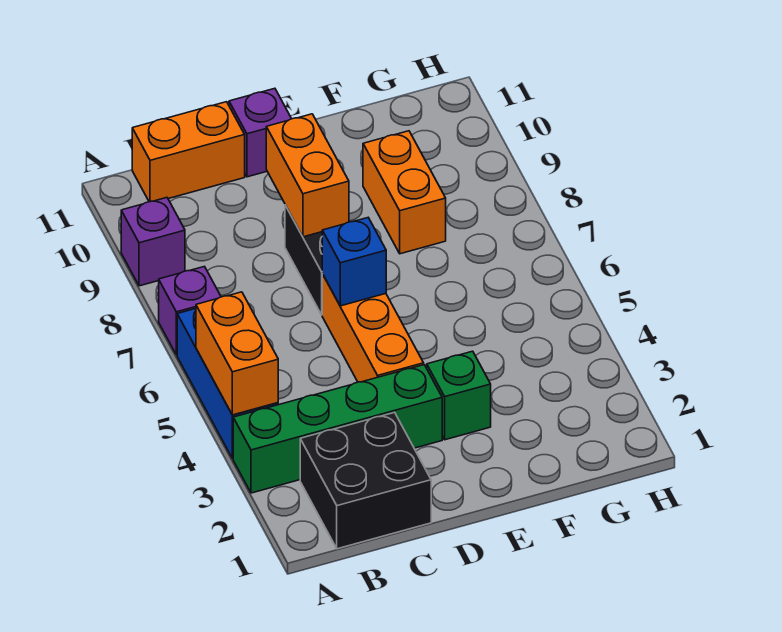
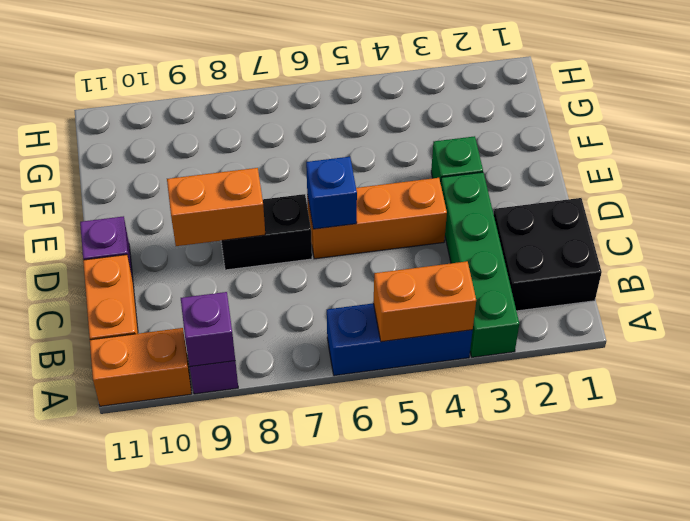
purple 1x1 brick [159,267,221,355] -> purple 1x1 brick moved to [181,292,235,367]
orange 1x2 brick [363,131,446,254] -> orange 1x2 brick moved to [90,328,192,406]

